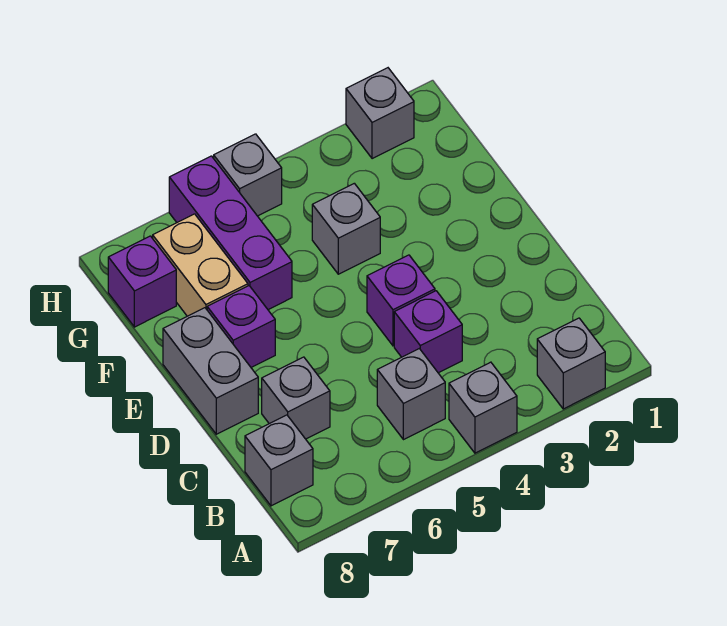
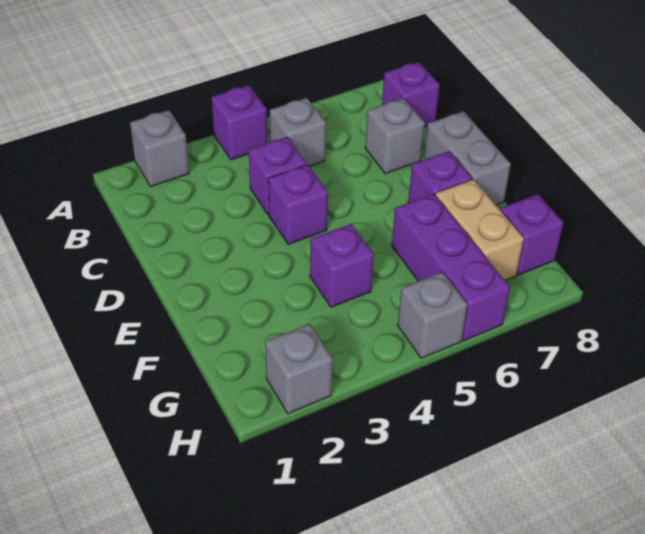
grey 1x1 brick [449,362,517,453] -> purple 1x1 brick [212,85,268,160]
grey 1x1 brick [245,415,313,506] -> purple 1x1 brick [382,62,440,126]
grey 1x1 brick [312,183,380,274] -> purple 1x1 brick [310,224,374,307]

